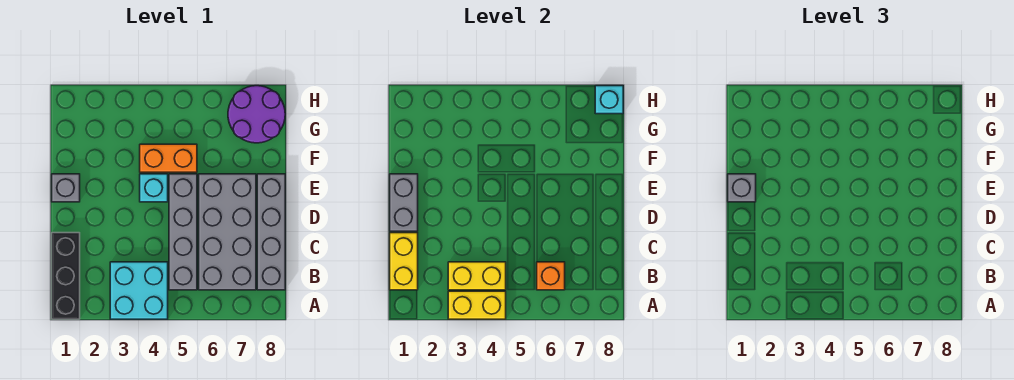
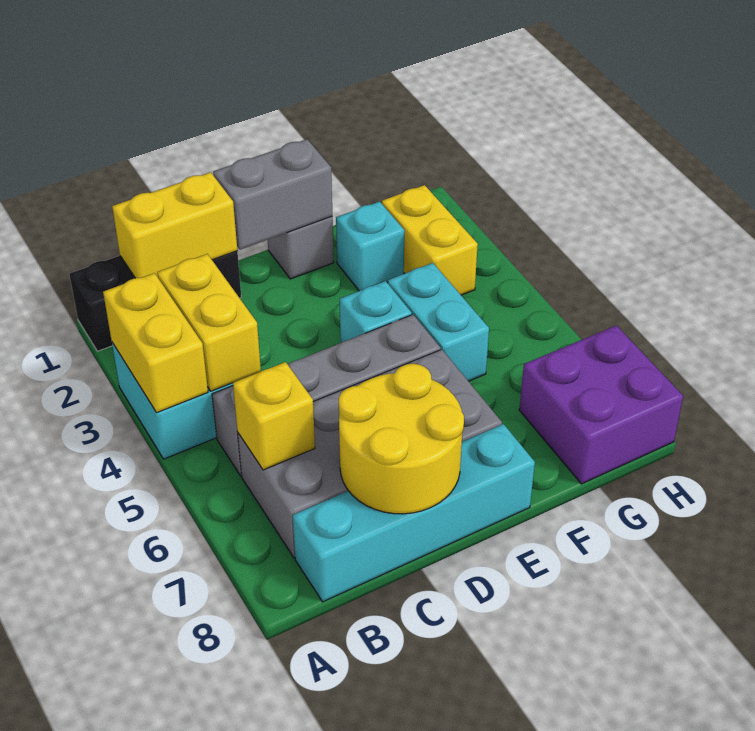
orange 1x1 brick [537,262,565,290] -> yellow 1x1 brick [233,362,315,470]
grey 1x4 brick [257,174,285,290] -> cyan 1x4 brick [293,424,535,602]
none -> yellow 2x2 round brick [339,364,464,514]
grey 1x1 brick [728,174,756,202] -> none
orange 1x2 brick [140,144,197,172] -> cyan 1x2 brick [388,263,489,381]
none -> yellow 1x2 brick [382,185,478,295]
purple 2x2 round brick [228,86,285,143] -> purple 2x2 brick [519,325,683,484]
cyan 1x1 brick [595,86,623,114] -> cyan 1x1 brick moved to [336,202,404,291]

